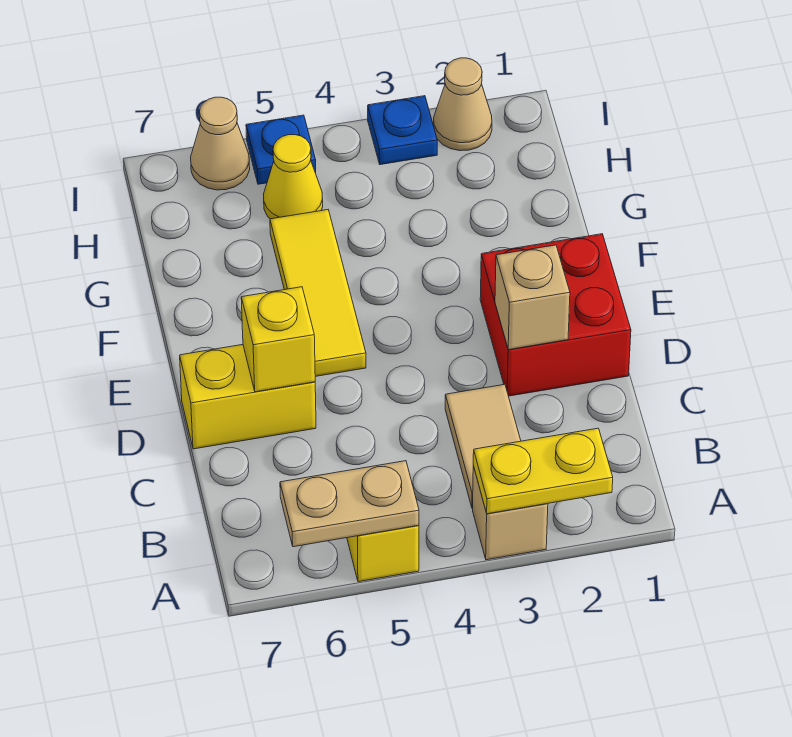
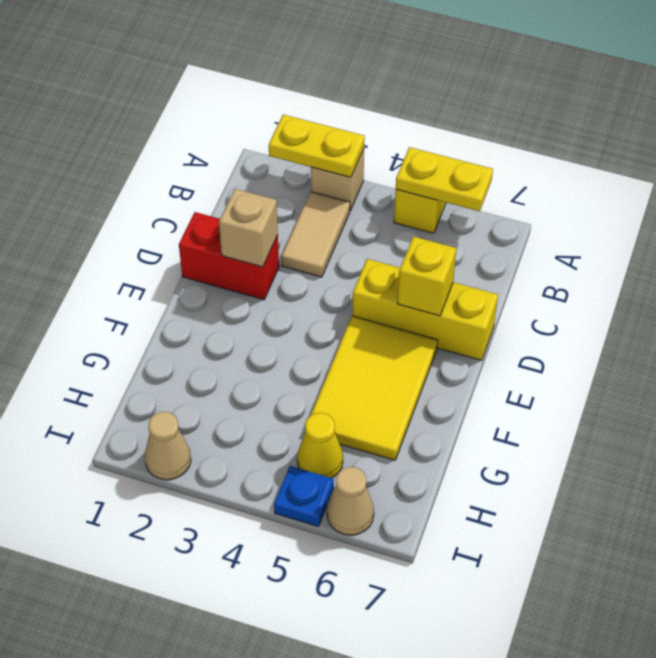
tan 1x2 plate [280,461,419,547] -> yellow 1x2 plate [396,147,493,211]
red 2x2 brick [480,234,631,396] -> red 1x2 brick [179,212,279,300]
yellow 1x2 brick [180,345,316,449] -> yellow 1x3 brick [352,259,498,360]
yellow 1x3 tile [270,210,366,376] -> yellow 2x3 tile [311,316,438,460]
blue 1x1 plate [368,96,437,165] -> none

